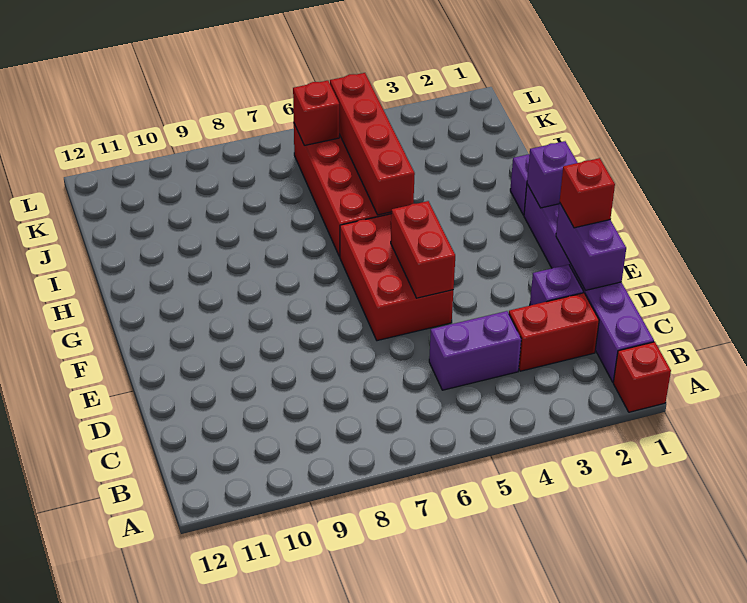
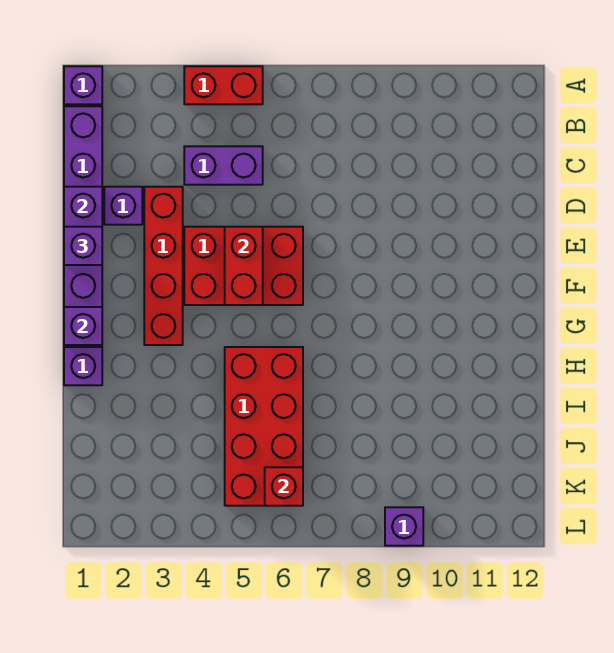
red 1x1 brick [613,342,671,412] -> purple 1x1 brick [64,66,102,104]
red 1x2 brick [509,293,599,371] -> red 1x2 brick moved to [184,66,263,104]
red 1x1 brick [560,158,615,228] -> purple 1x1 brick [64,227,102,265]
red 2x3 brick [340,214,453,341] -> red 2x3 brick turned to [184,227,303,305]
red 1x4 brick [330,73,415,215] -> red 1x4 brick moved to [144,187,183,345]
none -> purple 1x1 brick [385,507,423,546]

